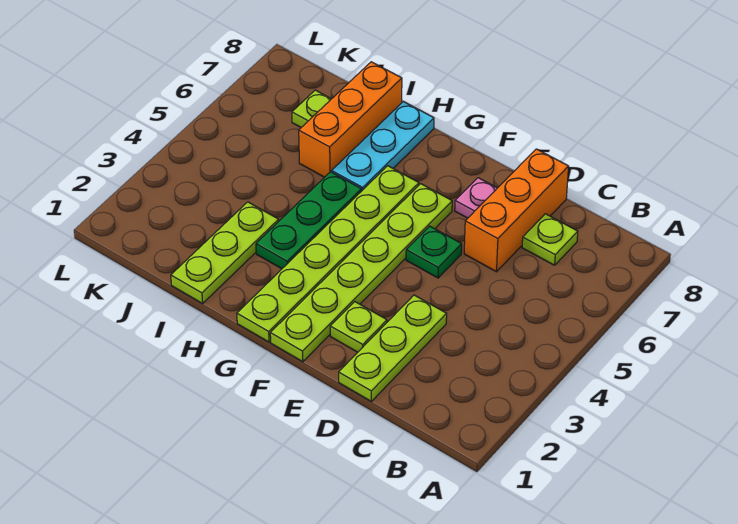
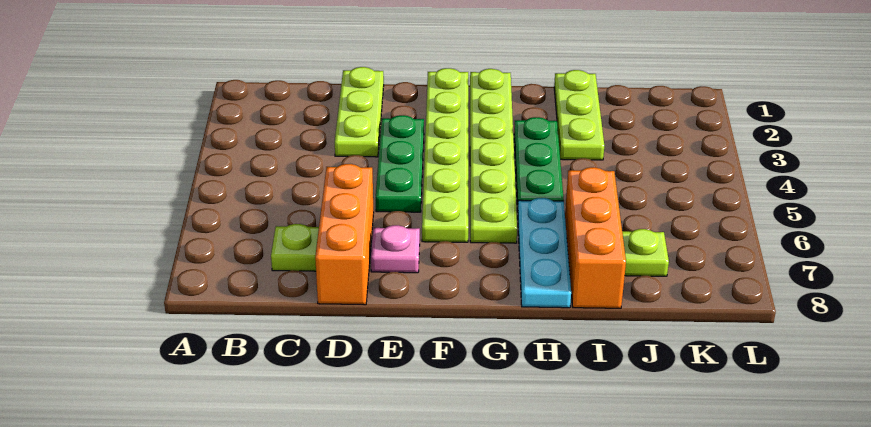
lime 1x1 plate [330,302,387,352] -> none
green 1x1 plate [406,226,462,278] -> green 1x3 plate [376,115,424,212]

